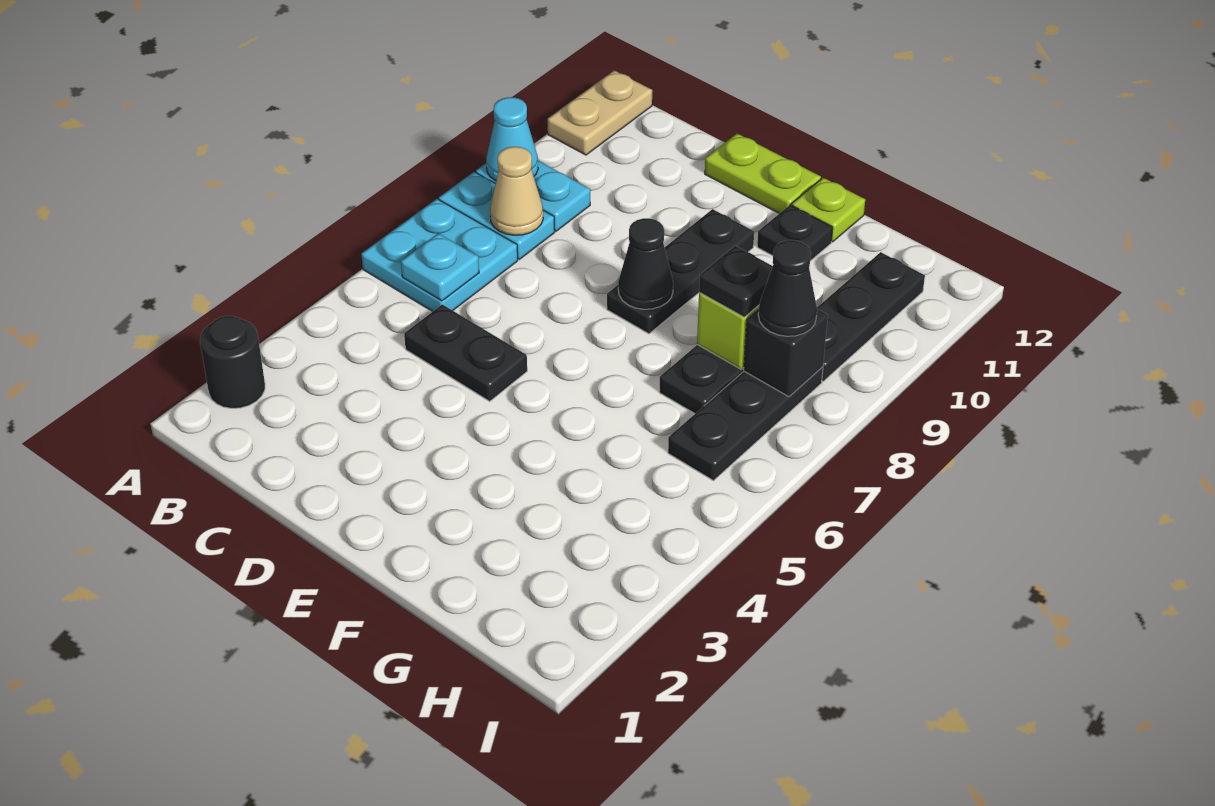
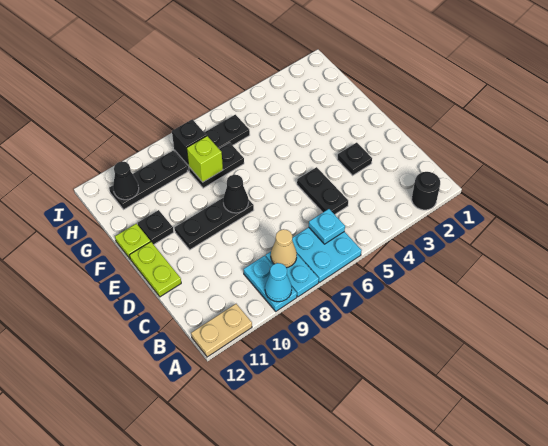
black 1x1 plate [699,246,773,317] -> black 1x1 plate moved to [337,143,372,175]
black 1x1 cone [758,240,817,336] -> black 1x1 cone moved to [113,161,139,200]

